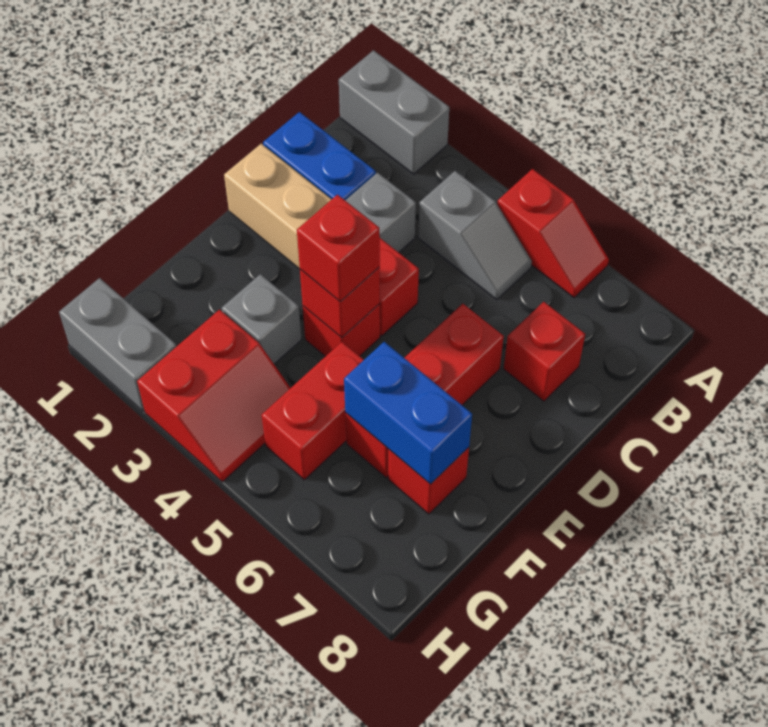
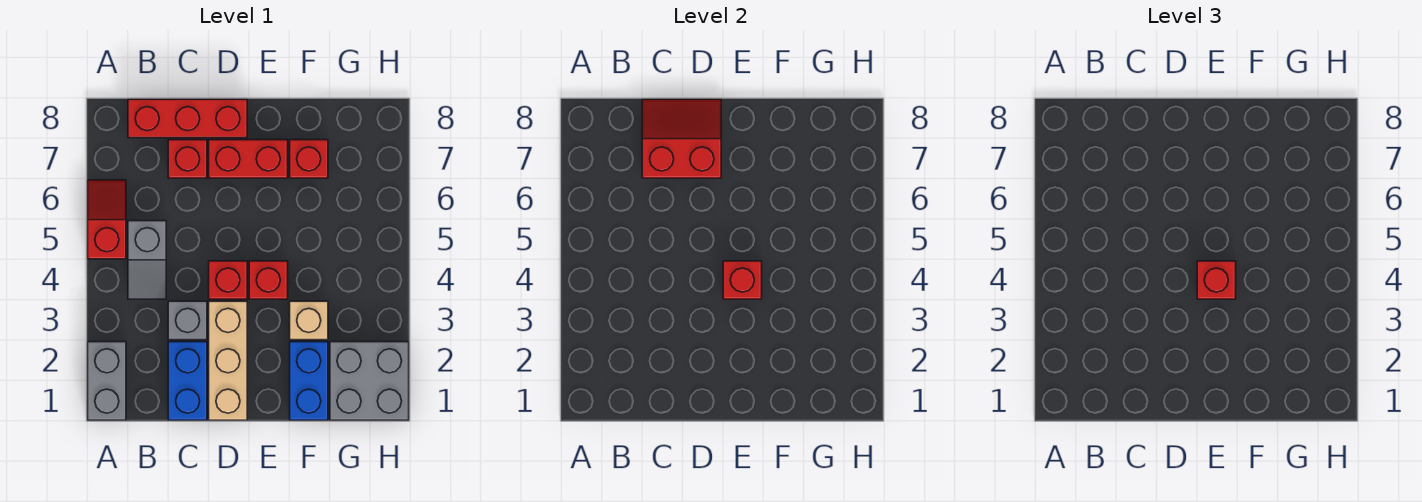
grey 1x2 slope [418,171,532,300] -> grey 1x2 slope turned to [128,221,166,299]
red 1x3 brick [345,304,504,477] -> red 1x3 brick moved to [128,99,247,138]
grey 1x1 brick [222,274,301,364] -> tan 1x1 brick [290,301,328,340]
red 1x2 brick [262,342,364,480] -> red 1x2 brick moved to [209,140,288,178]
blue 1x2 brick [344,342,472,484] -> blue 1x2 brick moved to [290,342,328,420]
red 2x2 slope [137,310,290,482] -> red 2x2 slope moved to [642,99,721,178]
grey 1x2 brick [59,278,176,411] -> grey 2x2 brick [330,342,409,420]

